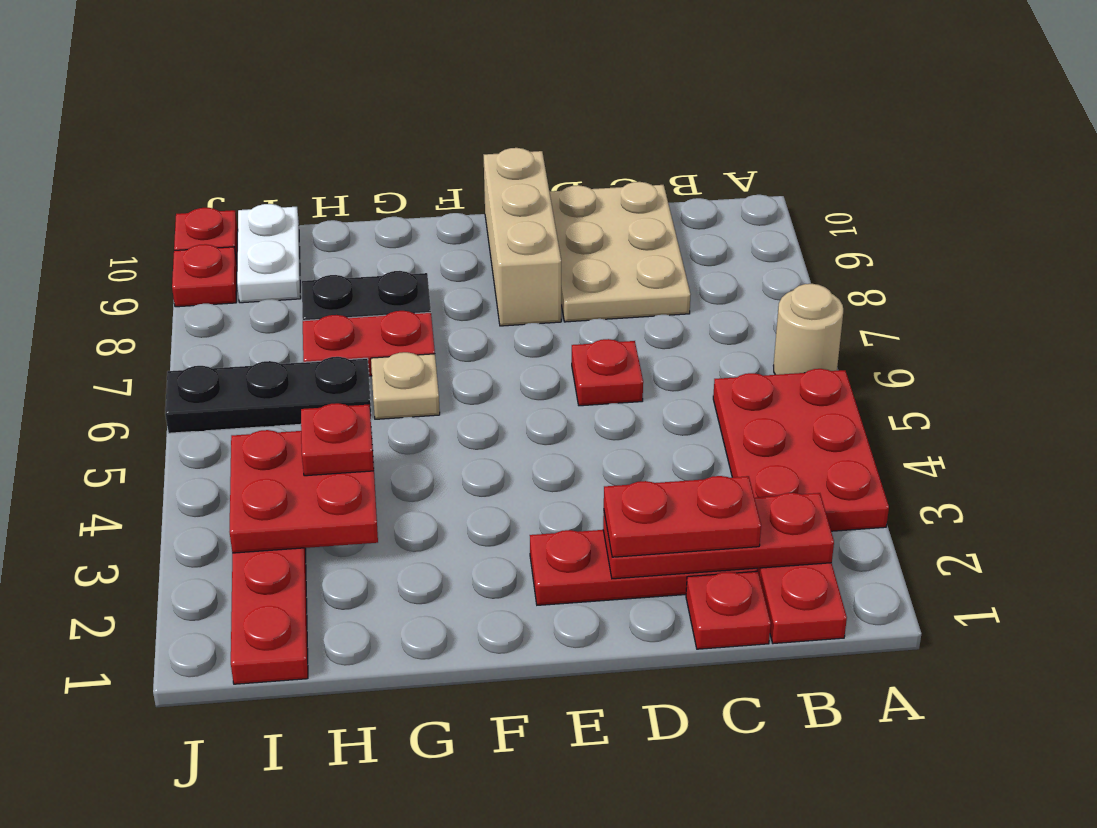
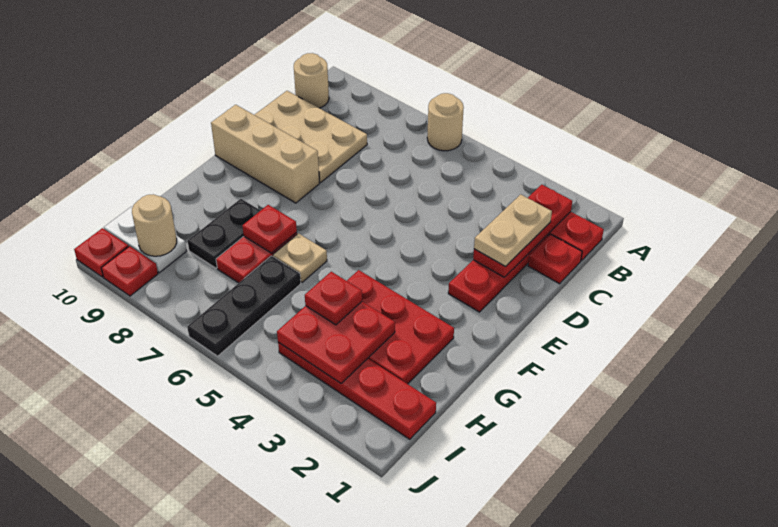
red 2x3 plate [713,369,889,531] -> red 2x3 plate moved to [347,270,454,384]
none -> tan 1x1 round brick [294,53,329,108]
red 1x2 plate [604,476,761,557] -> tan 1x2 plate [474,194,552,267]
red 1x1 plate [572,339,643,406] -> red 1x1 plate moved to [242,205,297,253]
none -> tan 1x1 round brick [132,194,177,256]

